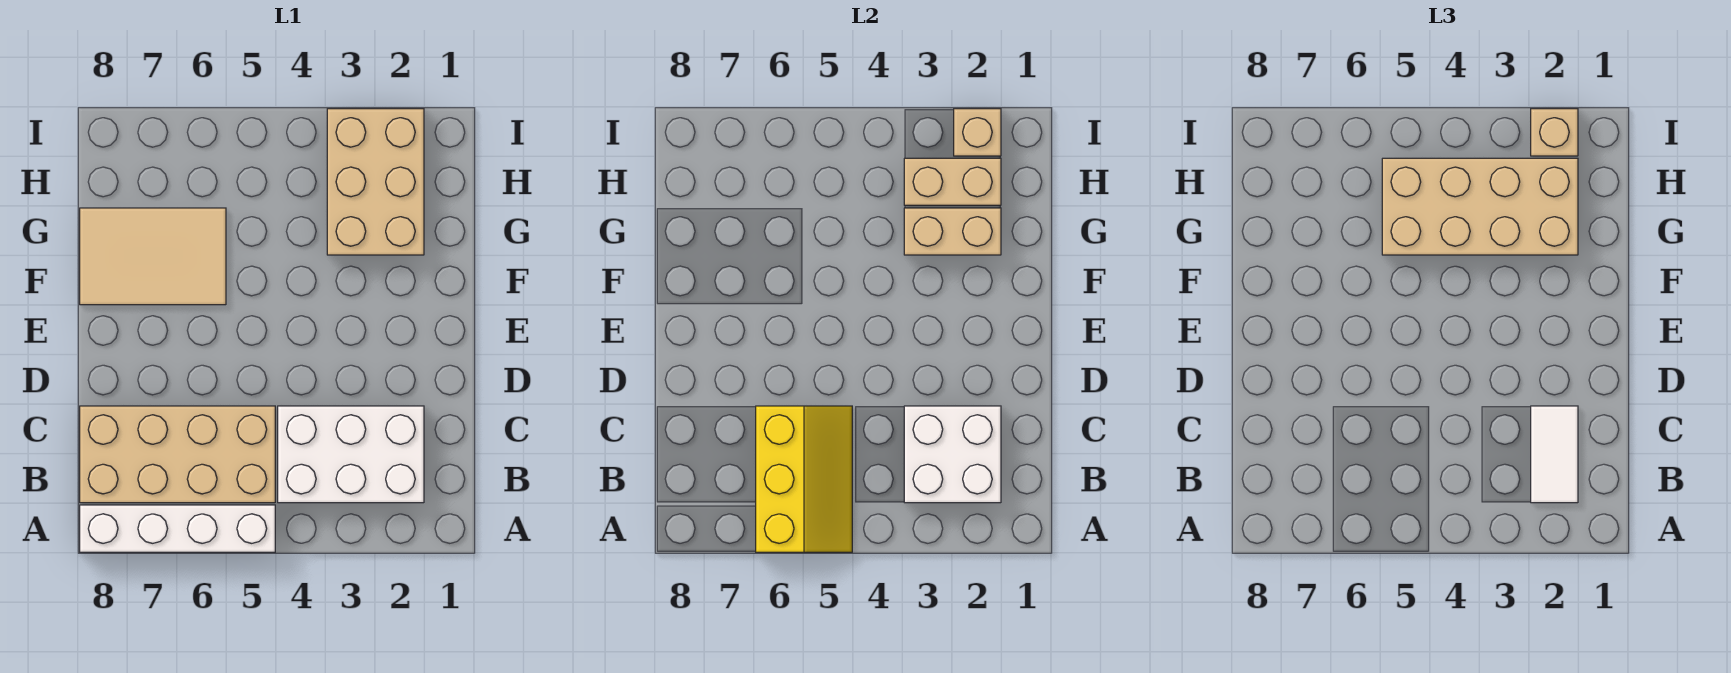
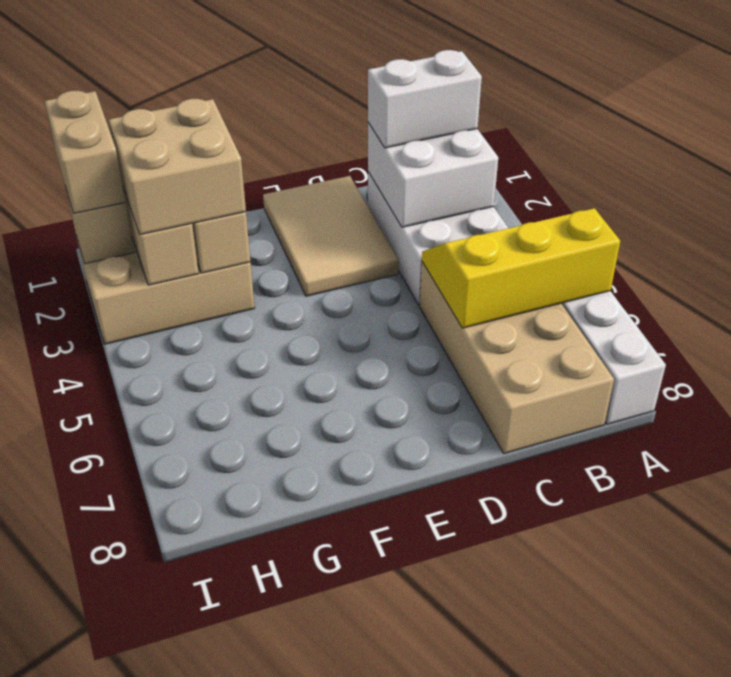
white 1x2 tile [1531,406,1578,503] -> white 1x2 brick [368,50,482,148]
tan 2x3 tile [80,208,226,305] -> tan 2x3 tile moved to [263,176,399,296]
tan 2x4 brick [1382,158,1578,255] -> tan 2x2 brick [108,99,246,235]
tan 1x1 brick [1531,109,1578,156] -> tan 1x2 brick [44,91,125,213]

